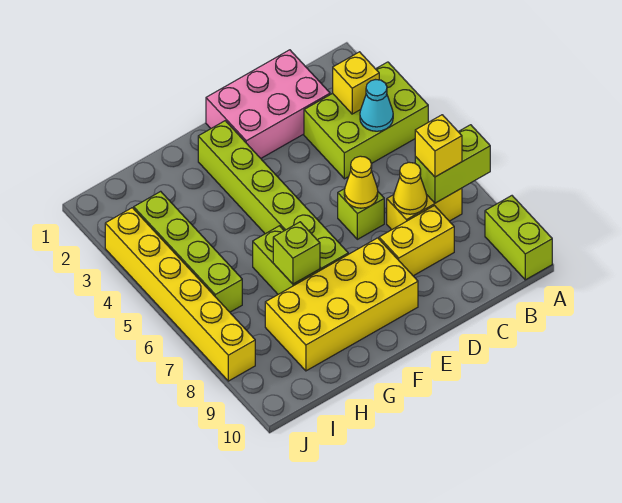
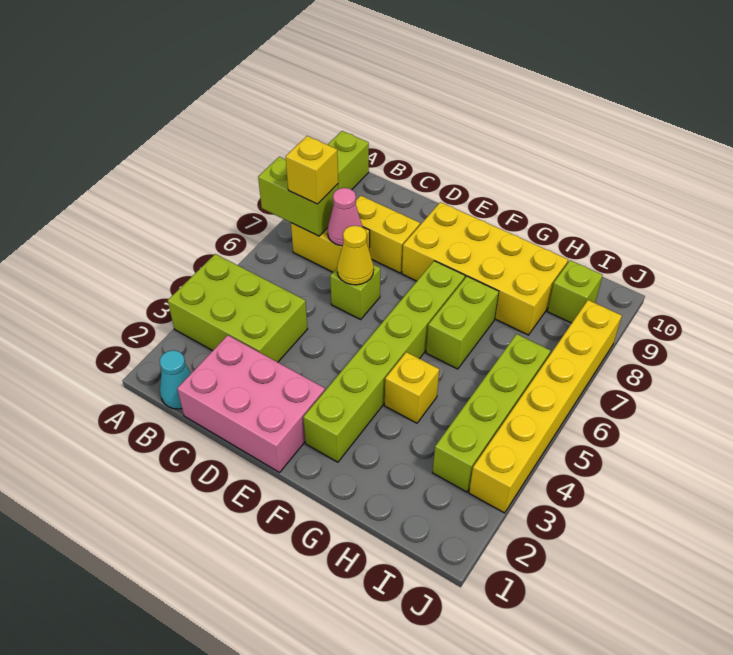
yellow 1x1 brick [333,52,379,114] -> yellow 1x1 brick moved to [385,352,439,423]
cyan 1x1 cone [360,80,393,131] -> cyan 1x1 cone moved to [160,350,191,409]
yellow 1x1 cone [393,162,427,214] -> pink 1x1 cone [328,188,363,246]
lime 1x1 brick [273,222,320,284] -> lime 1x1 brick moved to [548,260,603,323]

